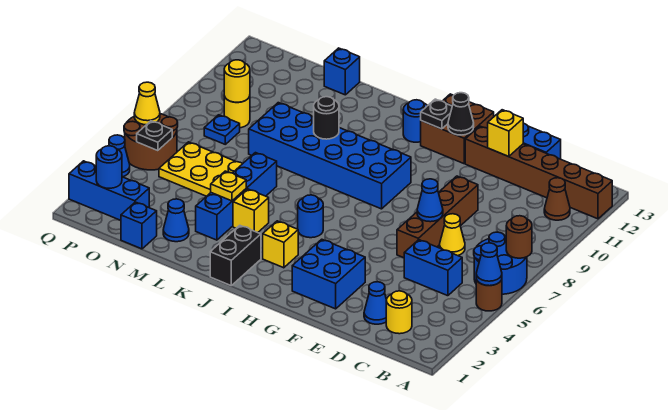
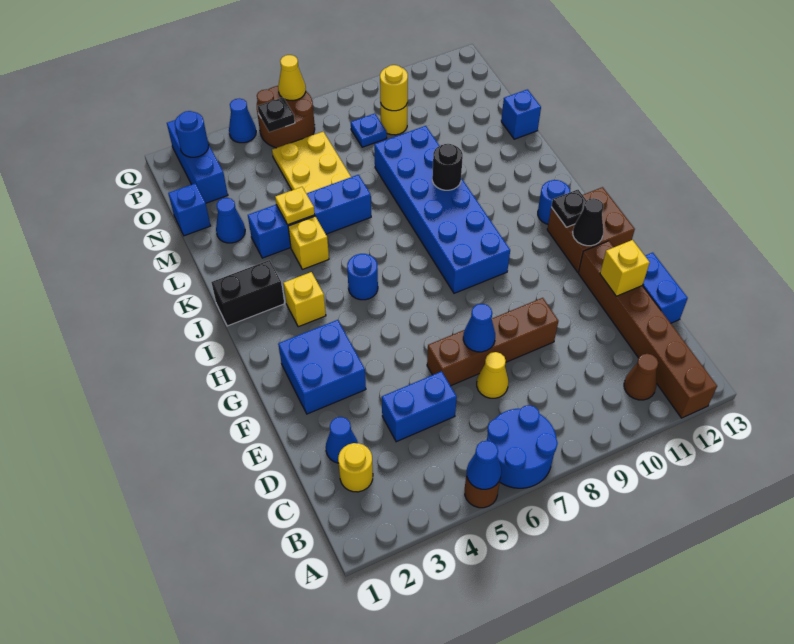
brown 1x1 round brick [506,216,532,258] -> none
blue 1x2 brick [404,240,462,296] -> blue 1x2 brick turned to [382,371,457,442]

